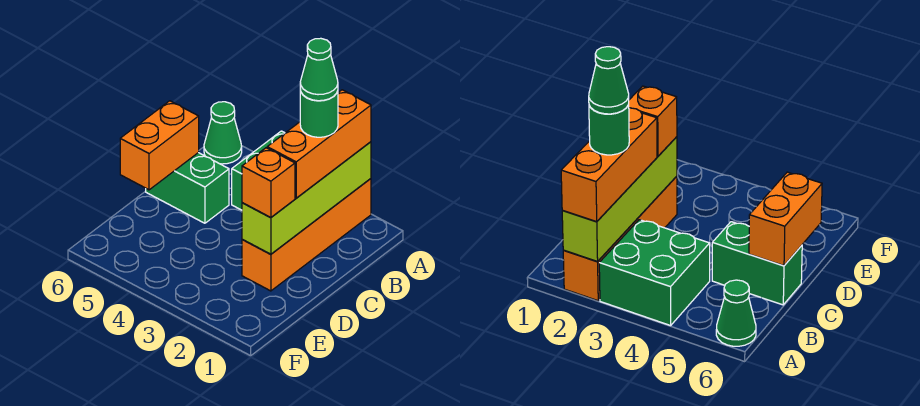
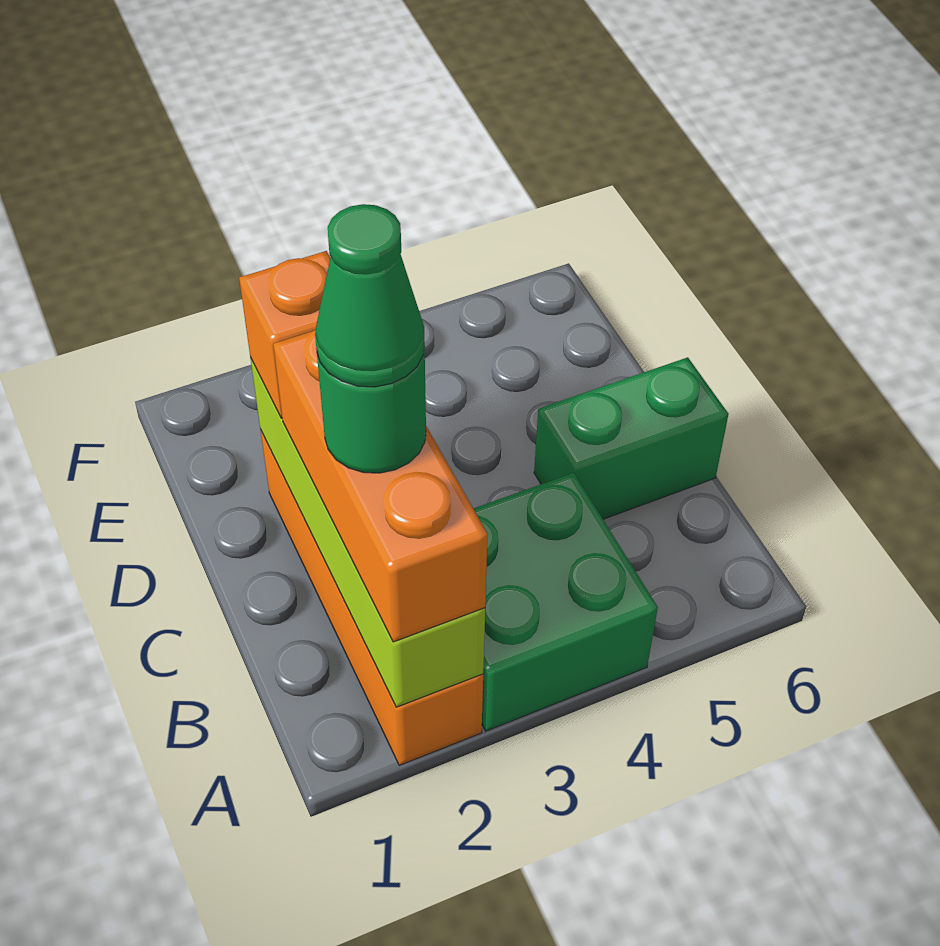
green 1x1 cone [204,102,242,164] -> none
orange 1x2 brick [120,101,199,190] -> none

